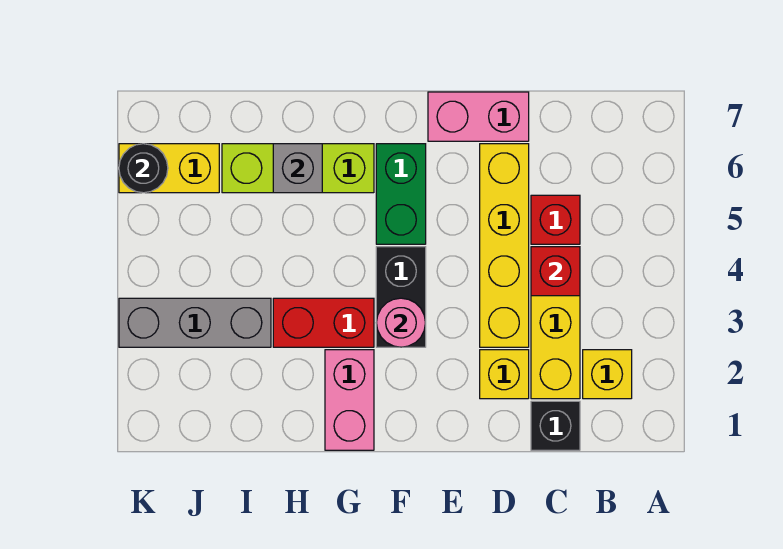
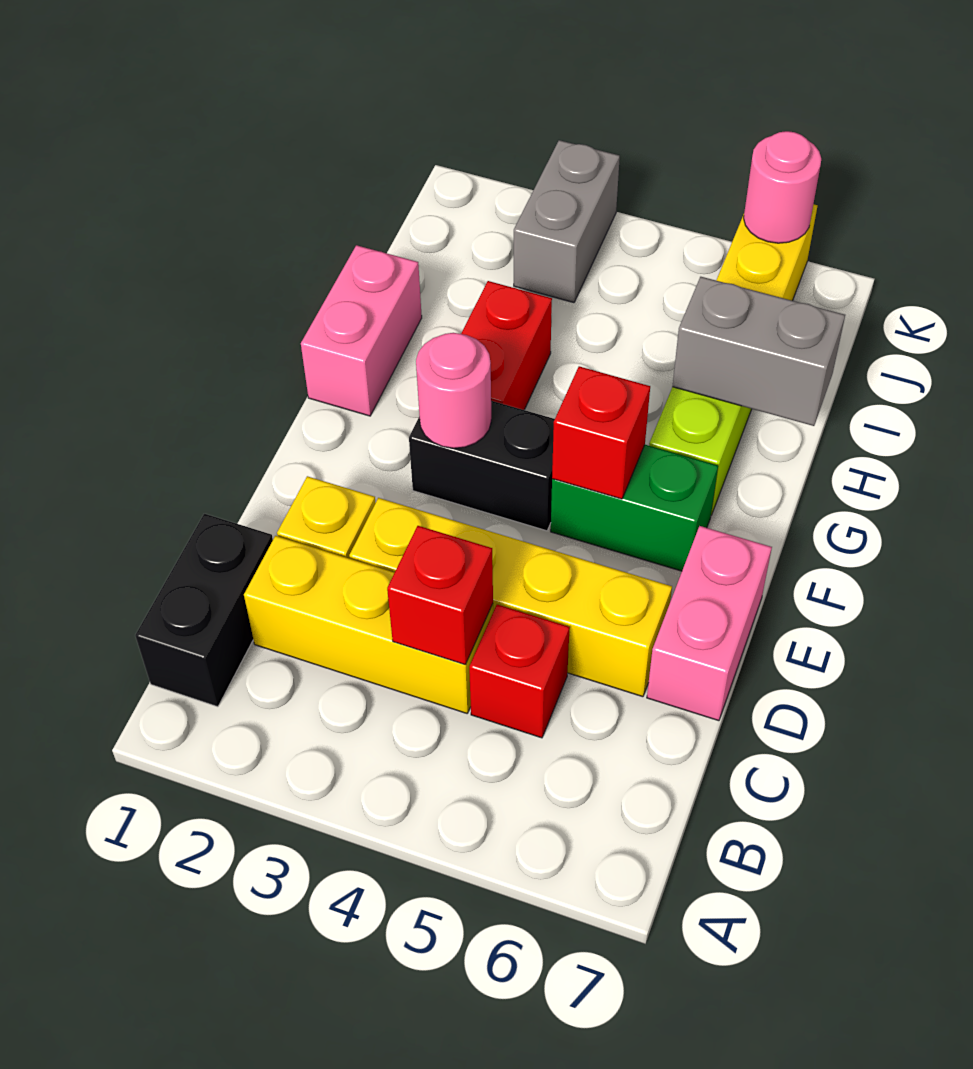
yellow 1x1 brick [583,350,632,399] -> none
black 1x1 brick [531,401,580,450] -> black 1x2 brick [135,514,273,707]
none -> red 1x1 brick [552,366,650,499]
pink 1x2 brick [325,350,374,450] -> pink 1x2 brick turned to [301,245,422,416]
grey 1x1 brick [273,144,322,193] -> grey 1x2 brick [672,277,845,426]
grey 1x3 brick [119,298,271,347] -> grey 1x2 brick [514,140,620,303]
black 1x1 round brick [119,144,168,193] -> pink 1x1 round brick [744,131,821,243]

